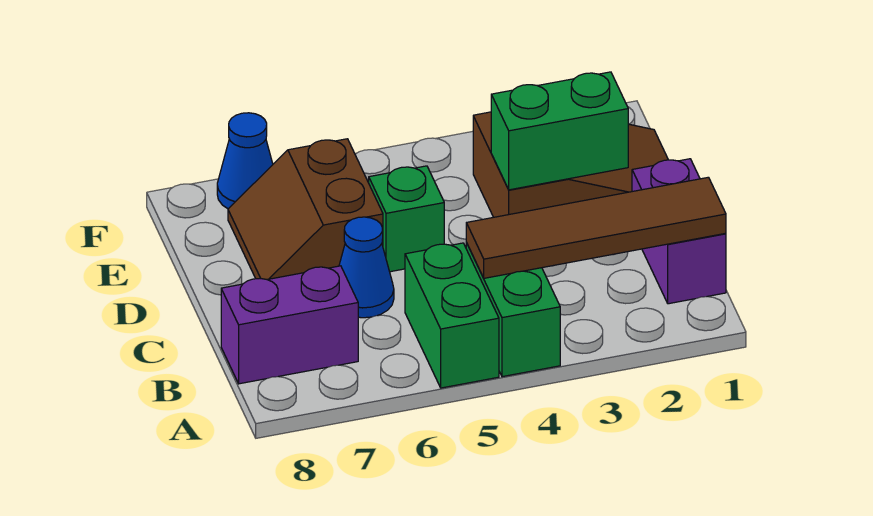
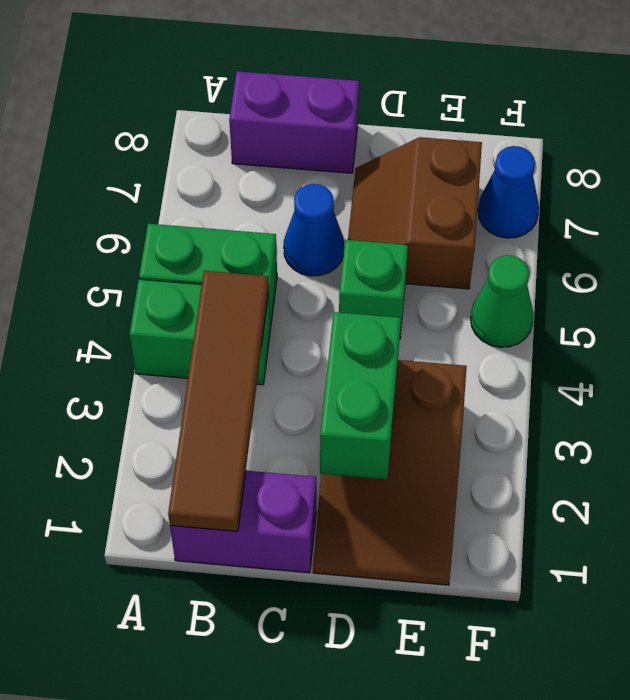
purple 1x2 brick [221,266,358,384] -> purple 1x2 brick turned to [229,71,359,173]
brown 2x2 slope [228,139,383,280] -> brown 2x2 slope turned to [348,137,482,289]
none -> green 1x1 cone [471,255,534,347]

